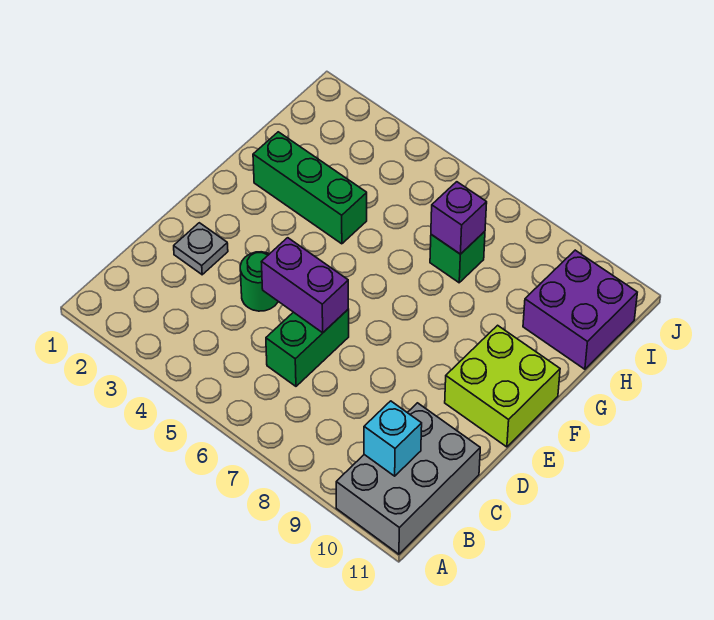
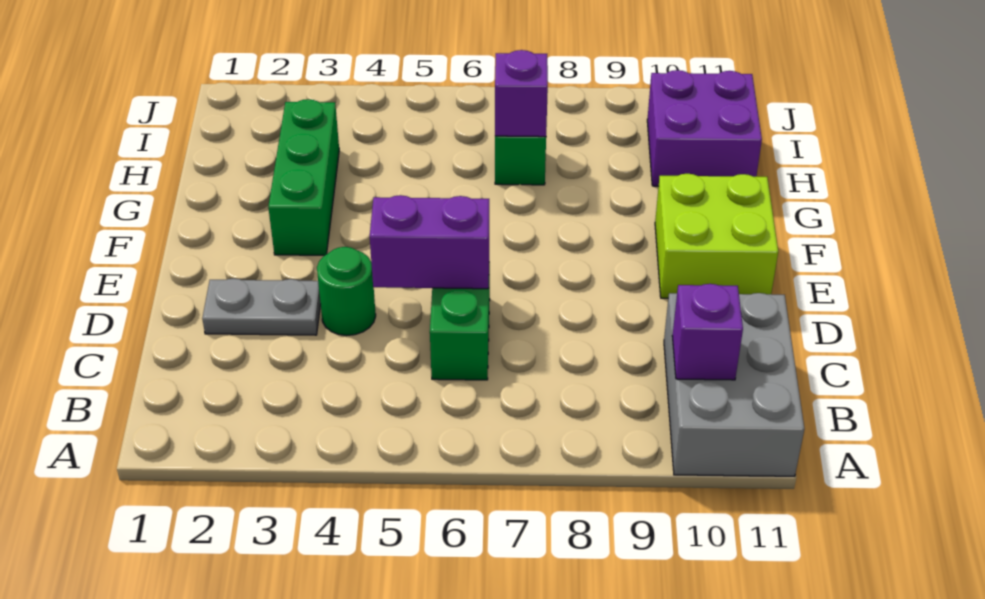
cyan 1x1 brick [364,401,422,476] -> purple 1x1 brick [672,284,743,380]
grey 1x1 plate [174,223,228,275] -> grey 1x2 plate [202,279,321,335]
green 1x3 brick [253,132,367,244] -> green 1x3 brick turned to [268,99,339,255]

